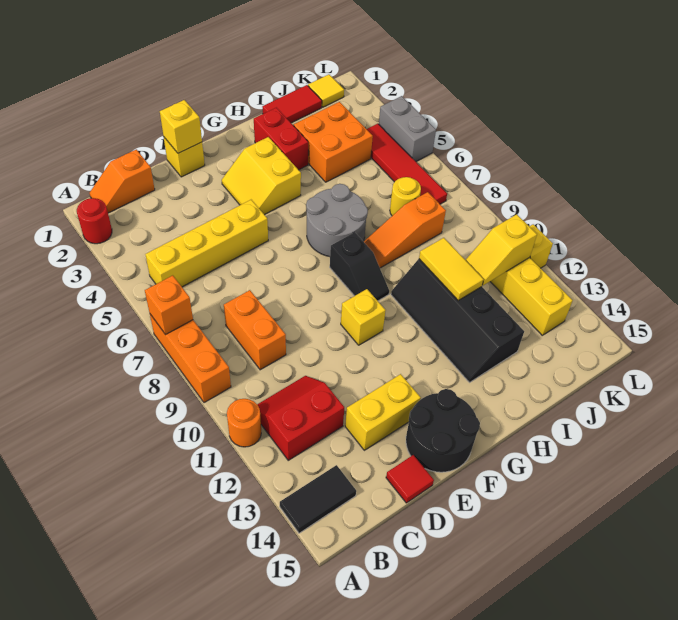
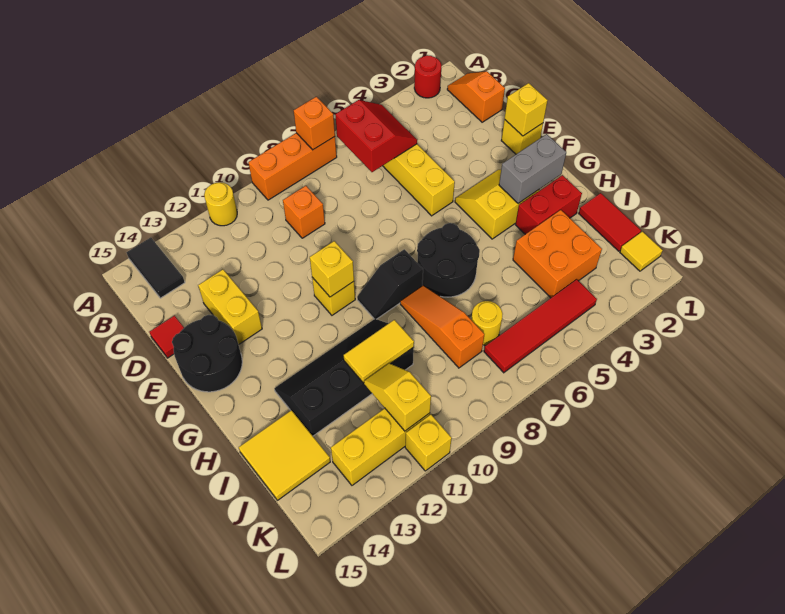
orange 1x1 round brick [227,399,261,447] -> yellow 1x1 round brick [204,182,237,226]
red 2x2 slope [257,376,344,460] -> red 2x2 slope moved to [335,100,417,172]
orange 1x2 brick [224,290,286,370] -> orange 1x1 brick [283,186,325,238]
none -> yellow 1x1 brick [310,241,354,297]
grey 2x2 round brick [306,184,368,257] -> black 2x2 round brick [417,223,480,297]
none -> yellow 2x2 tile [239,410,330,500]
grey 1x2 brick [379,96,436,161] -> grey 1x2 brick moved to [499,134,566,203]

